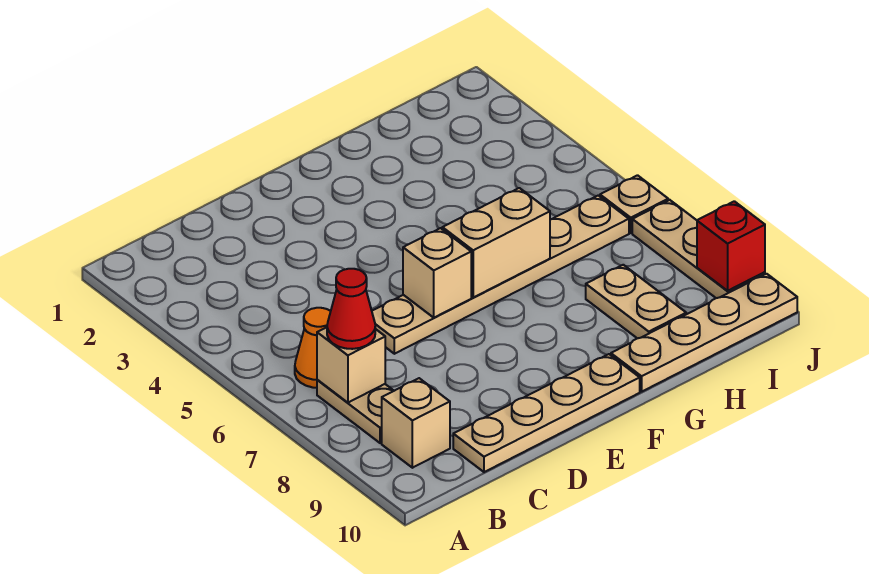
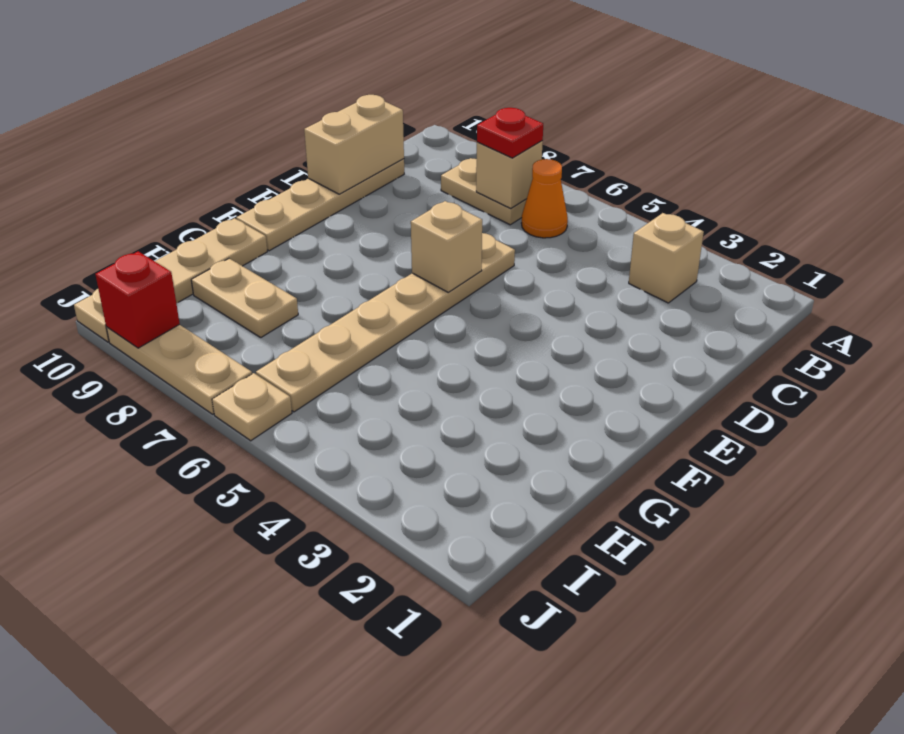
red 1x1 cone [327,269,375,349] -> red 1x1 plate [477,108,543,158]
tan 1x1 brick [382,378,450,468] -> tan 1x1 brick moved to [629,213,704,303]
tan 1x2 brick [442,188,550,297] -> tan 1x2 brick moved to [304,95,404,194]

